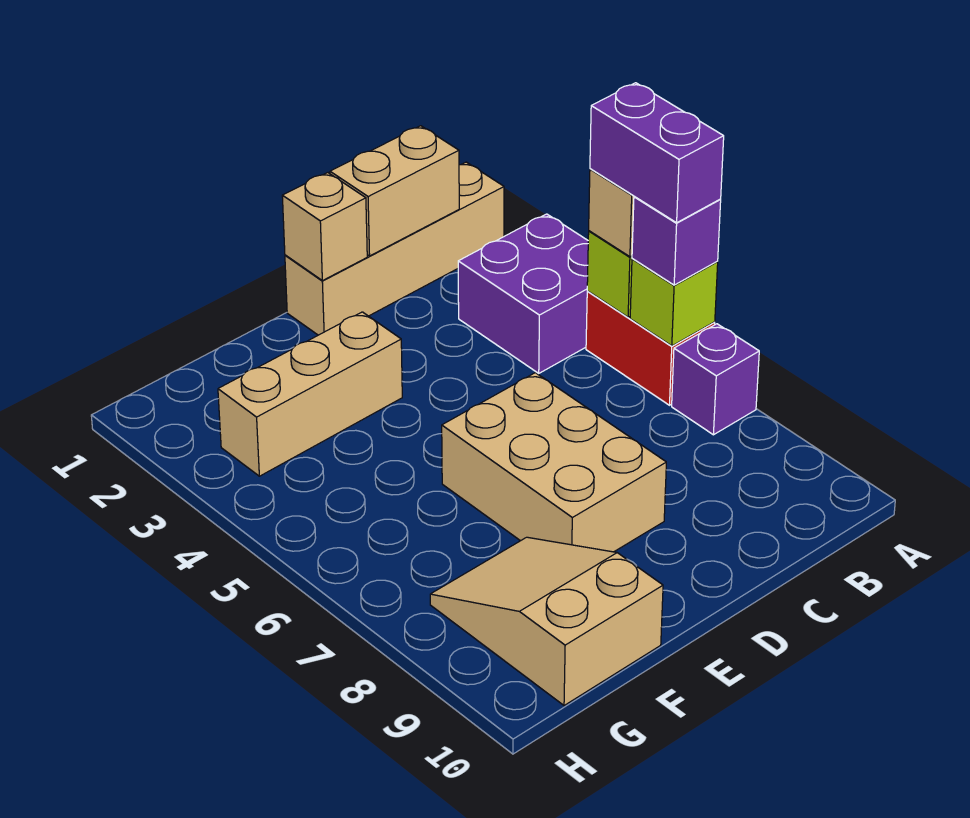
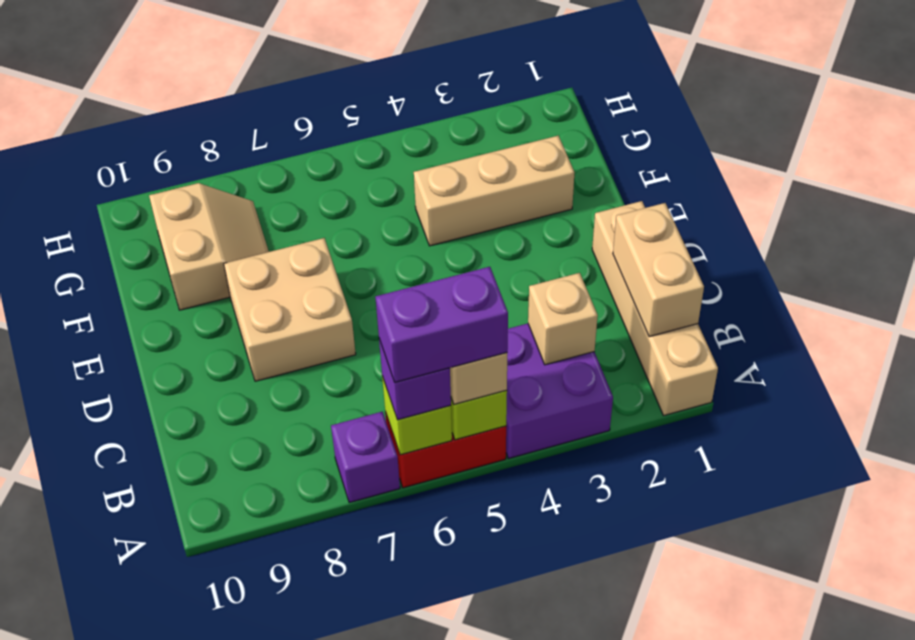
tan 1x1 brick [282,173,367,281] -> tan 1x1 brick moved to [528,273,598,365]
tan 2x3 brick [442,373,666,552] -> tan 2x2 brick [224,238,356,381]
tan 1x3 brick [218,312,402,476] -> tan 1x3 brick turned to [414,136,575,246]
tan 2x3 slope [430,537,663,706] -> tan 2x2 slope [149,183,269,310]

